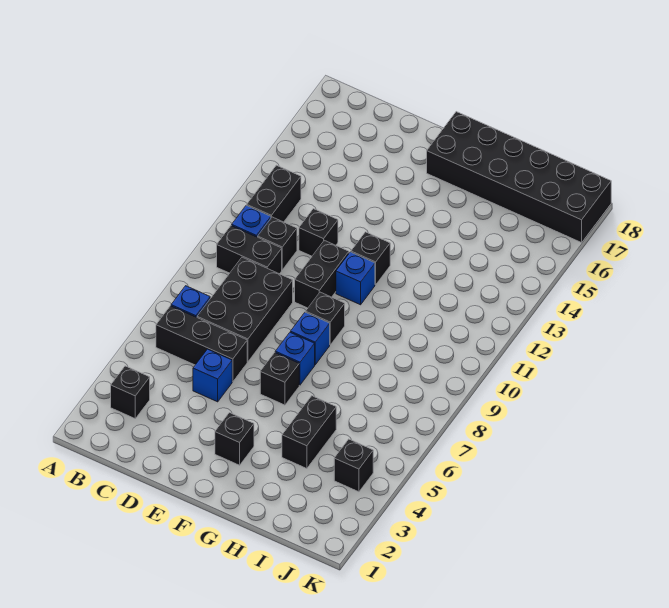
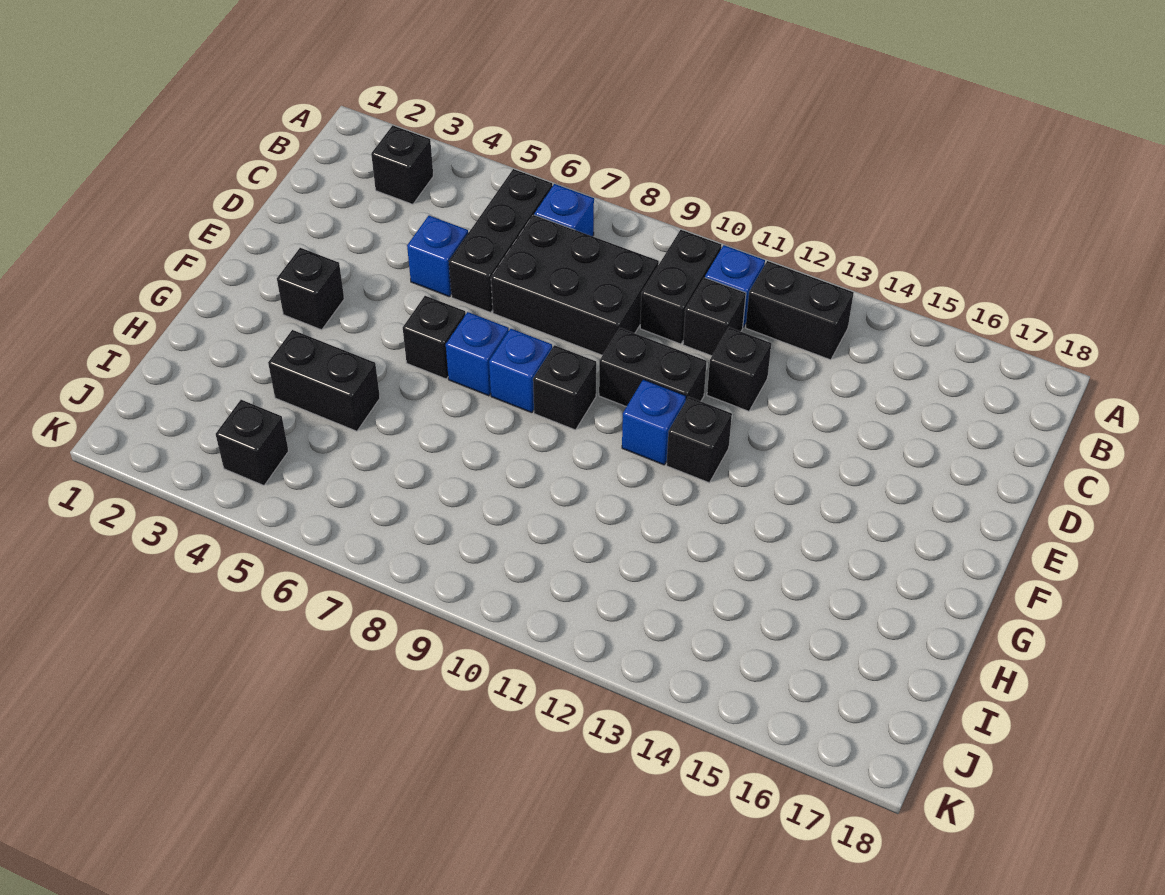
black 2x6 brick [427,112,611,243] -> none

